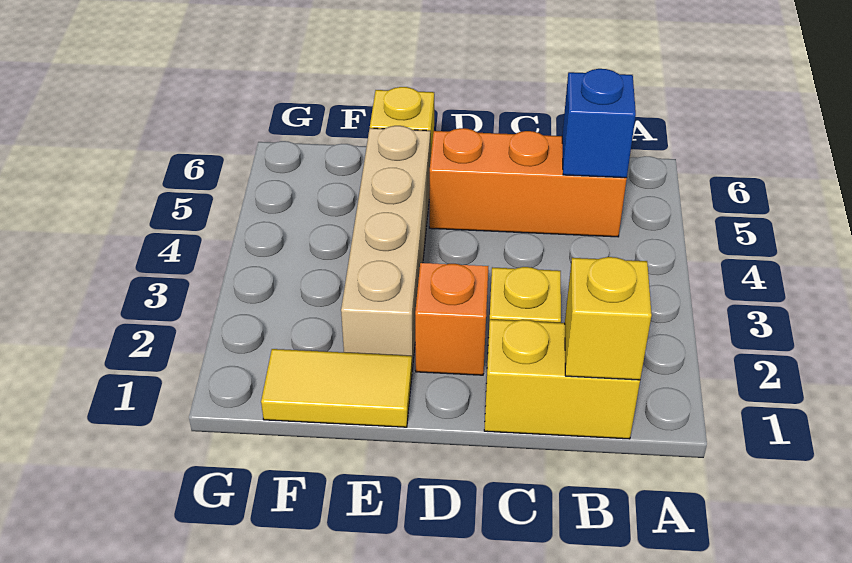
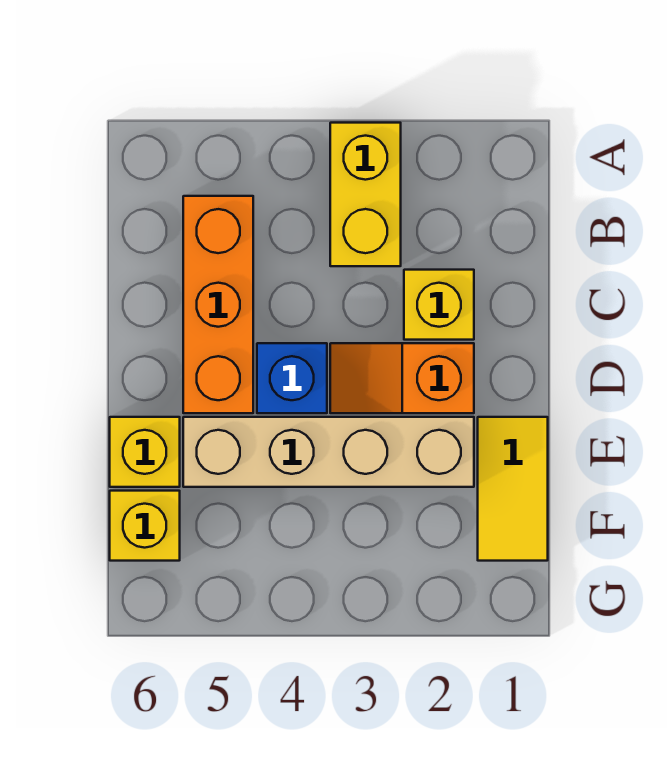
yellow 1x2 brick [484,319,640,439] -> yellow 1x2 brick moved to [330,123,401,266]
yellow 1x1 brick [565,257,652,380] -> yellow 1x1 brick moved to [110,491,180,561]
blue 1x1 brick [562,69,636,178] -> blue 1x1 brick moved to [257,343,327,413]

